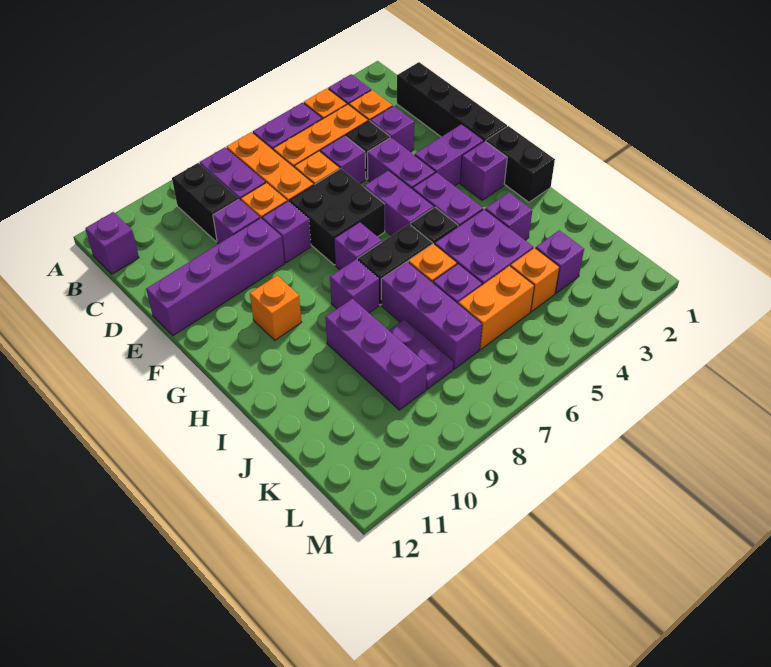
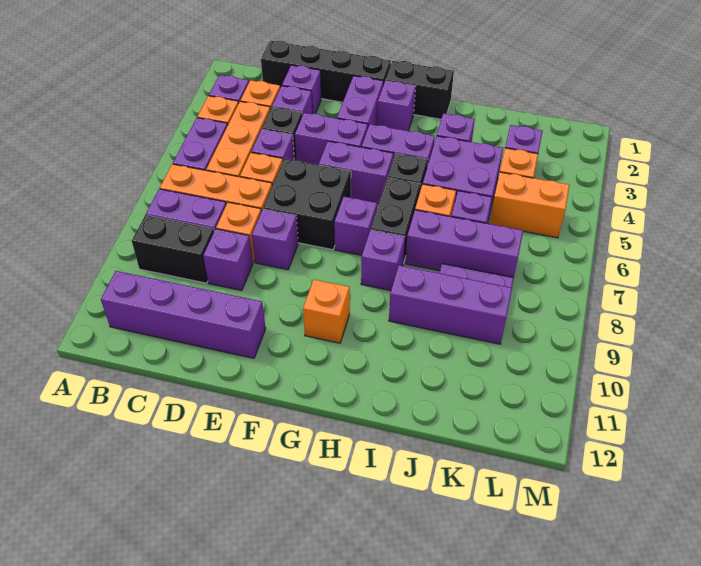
purple 1x1 brick [85,212,139,274] -> purple 1x1 brick moved to [282,65,321,114]
purple 1x4 brick [146,218,284,336] -> purple 1x4 brick turned to [101,271,266,358]
orange 1x2 brick [458,266,534,349] -> orange 1x2 brick turned to [489,172,569,238]

